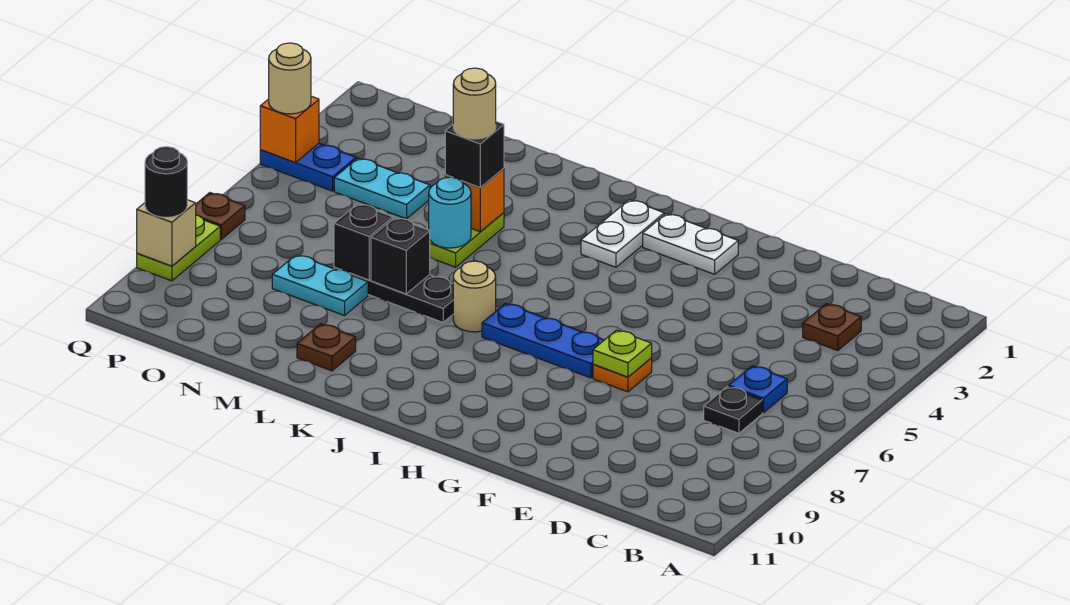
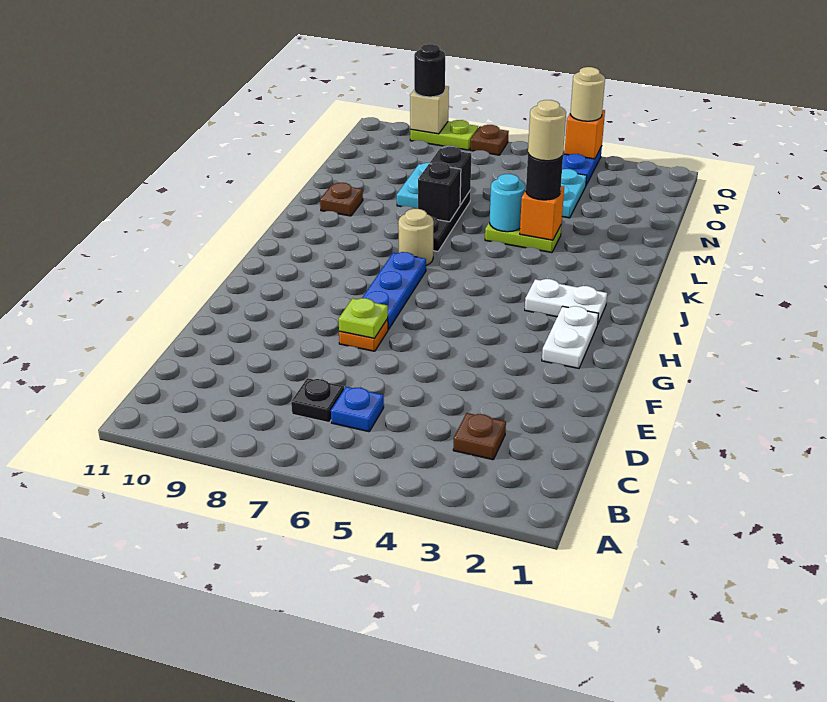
black 1x1 brick [445,122,504,187] -> black 1x1 round brick [526,154,563,200]

